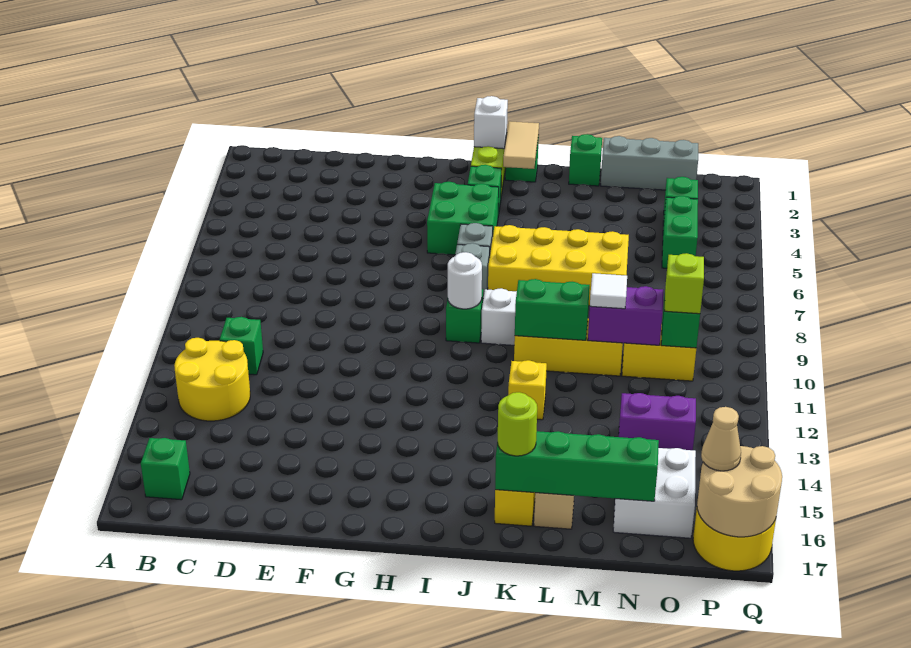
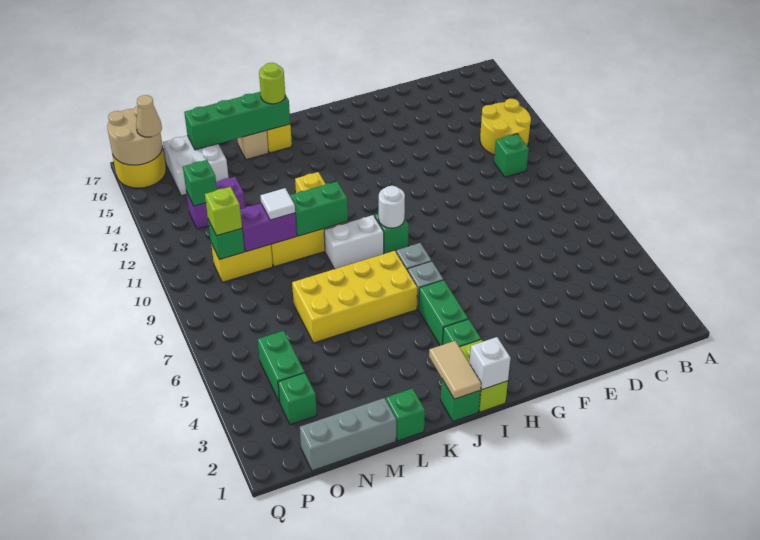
green 1x1 brick [141,438,190,500] -> green 1x1 brick moved to [183,160,217,206]
green 2x2 brick [427,182,499,255] -> green 1x2 brick [419,280,468,346]

